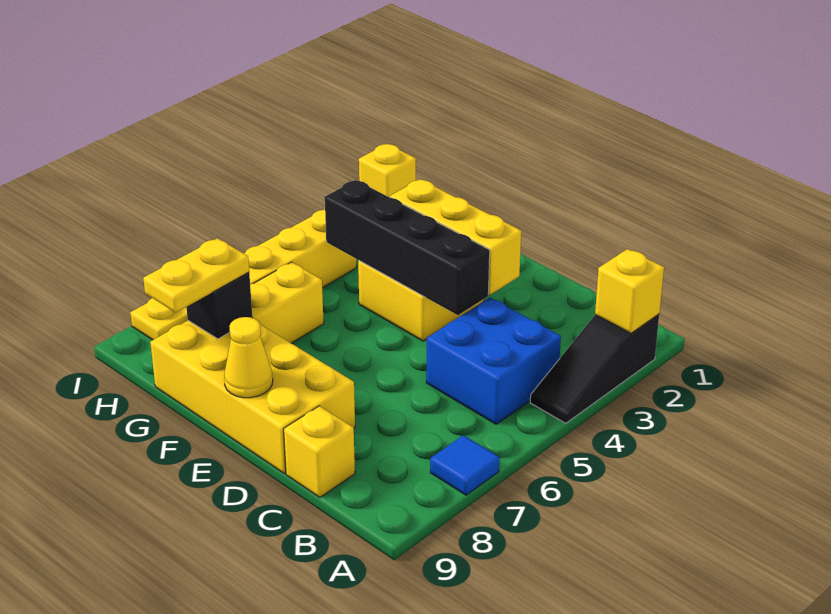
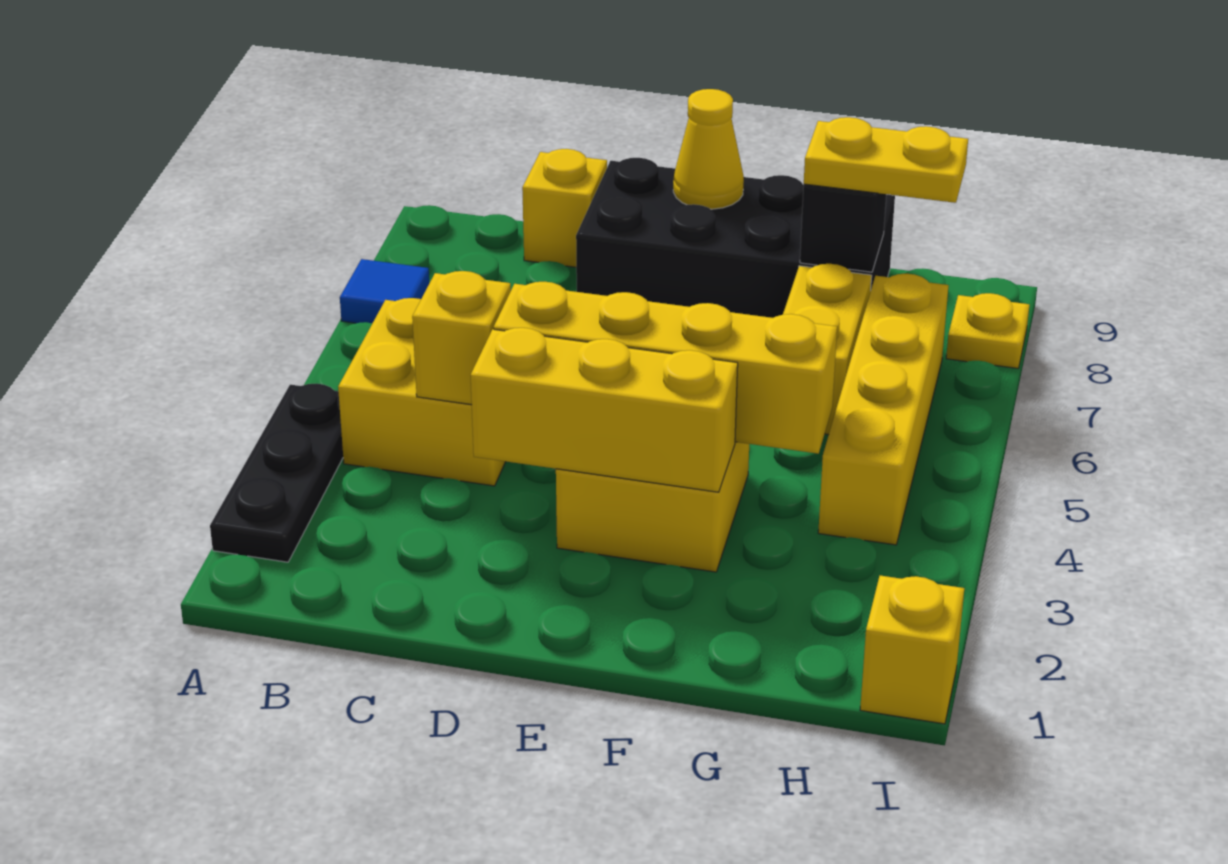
black 1x3 slope [530,314,659,423] -> black 1x3 plate [210,384,343,562]
yellow 1x1 brick [595,249,664,333] -> yellow 1x1 brick moved to [412,271,511,405]
blue 2x2 brick [426,298,561,424] -> yellow 2x2 brick [338,298,506,486]
black 1x4 brick [325,180,490,315] -> yellow 1x4 brick [493,282,837,454]
yellow 2x4 brick [150,321,355,474] -> black 2x4 brick [576,158,895,318]
yellow 1x2 plate [143,238,249,312] -> yellow 1x2 plate turned to [804,117,968,203]

